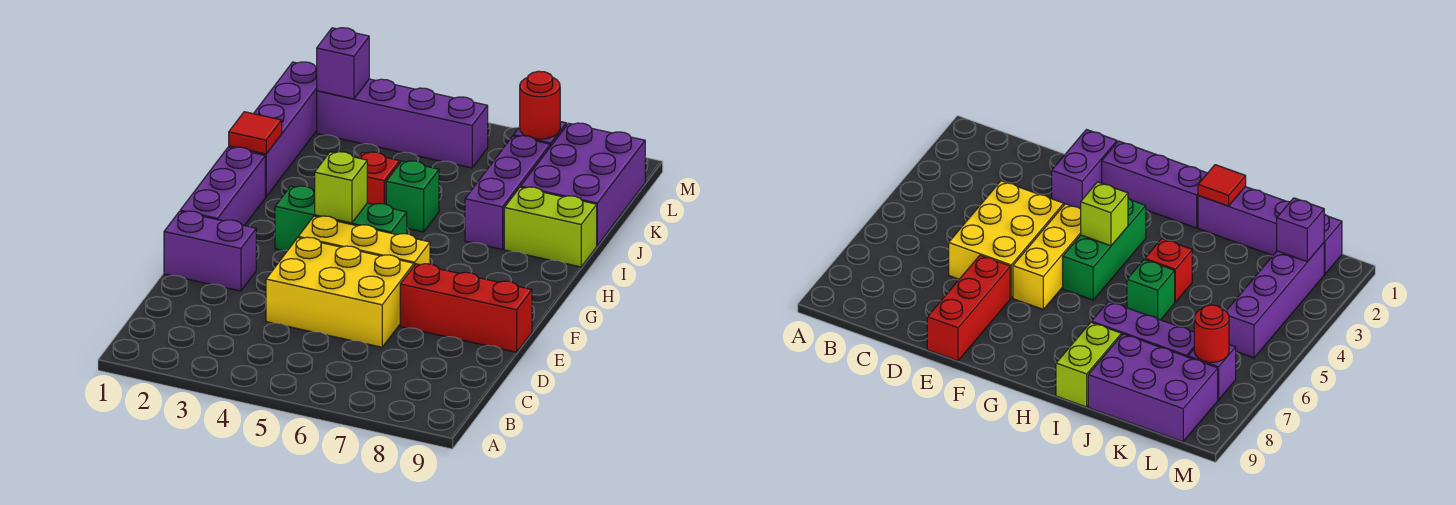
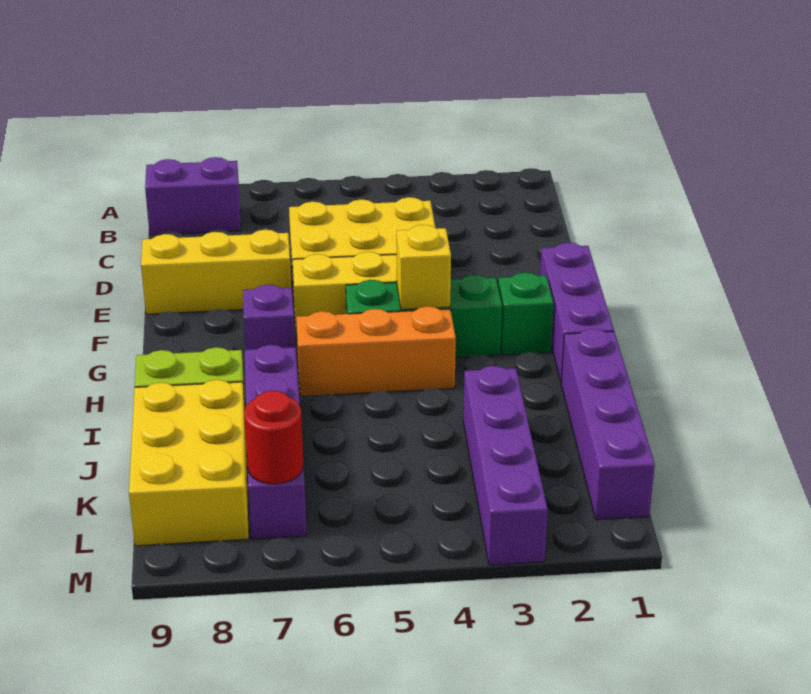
purple 1x2 brick [164,211,256,291] -> purple 1x2 brick moved to [145,157,241,235]
red 1x3 brick [400,264,532,352] -> yellow 1x3 brick [141,230,291,314]
lime 1x1 brick [315,152,367,223] -> yellow 1x1 brick [397,225,451,309]
none -> orange 1x3 brick [296,306,456,396]
red 1x1 tile [229,112,282,154] -> none
red 1x1 brick [358,152,400,205] -> none
green 1x1 brick [386,161,439,232] -> green 1x1 brick moved to [498,272,553,355]
purple 2x3 brick [521,123,645,245] -> yellow 2x3 brick [129,380,249,546]
purple 1x4 brick [317,79,488,168] -> purple 1x4 brick turned to [463,366,548,565]
purple 1x1 brick [317,28,369,99] -> purple 1x1 brick moved to [243,285,295,350]

